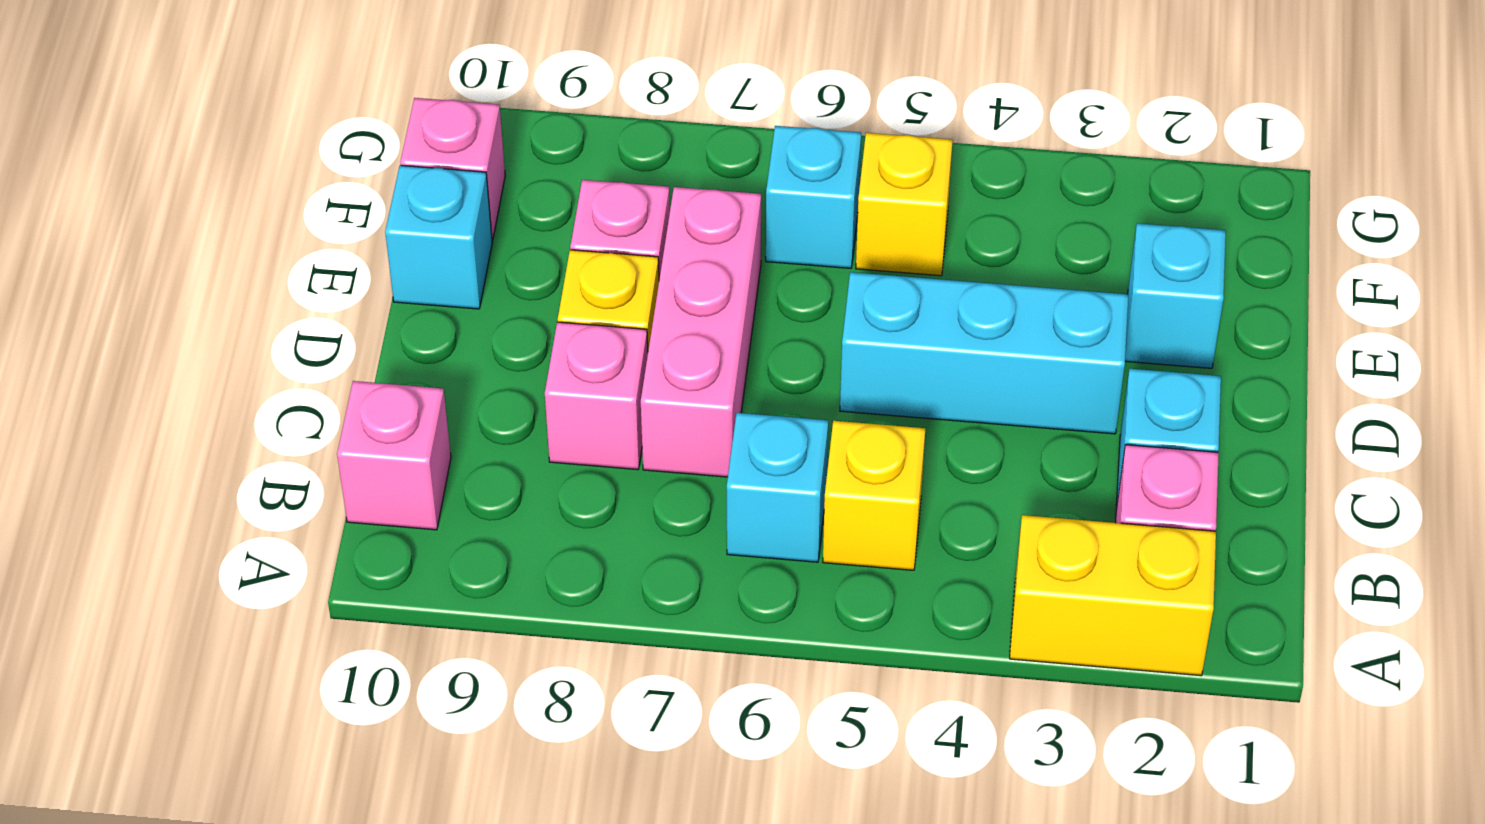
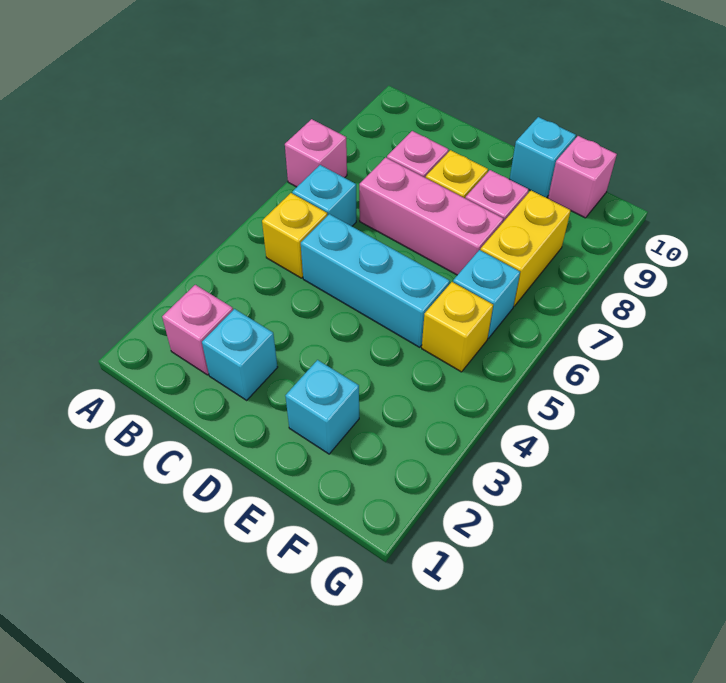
yellow 1x2 brick [1010,515,1216,676] -> yellow 1x2 brick moved to [480,191,571,306]
pink 1x1 brick [337,381,451,530] -> pink 1x1 brick moved to [285,119,347,187]
cyan 1x3 brick [840,272,1128,434] -> cyan 1x3 brick turned to [301,214,450,347]

